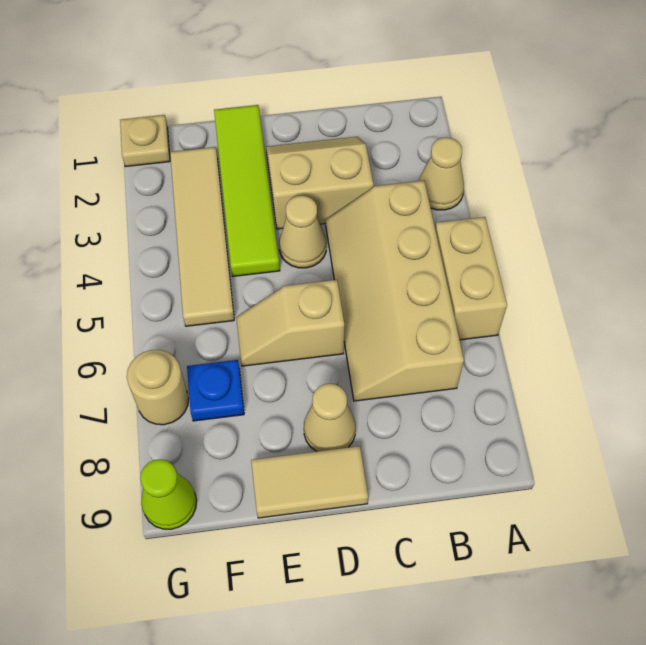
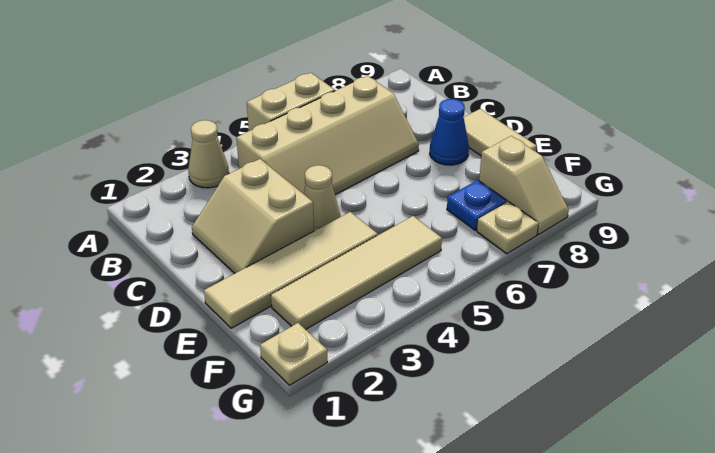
tan 1x2 slope [236,280,344,366] -> tan 1x2 slope moved to [479,136,569,235]
tan 1x1 cone [304,384,356,451] -> blue 1x1 cone [430,99,469,165]
lime 1x4 tile [214,105,280,276] -> tan 1x4 tile [204,212,378,328]
tan 1x1 round brick [127,350,189,425] -> tan 1x1 plate [477,202,539,254]
lime 1x1 cone [140,459,197,529] -> none

